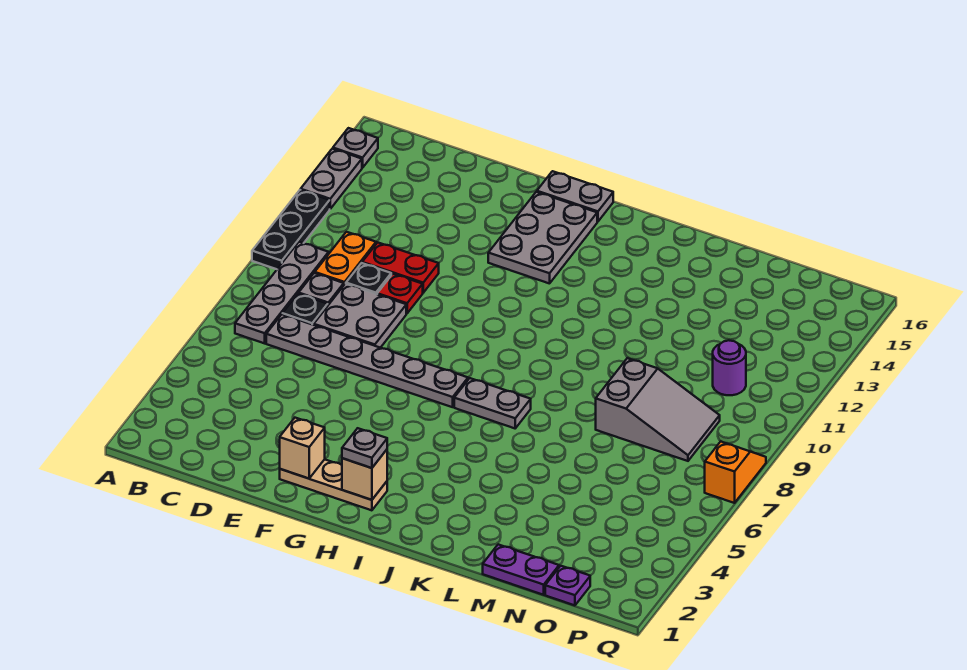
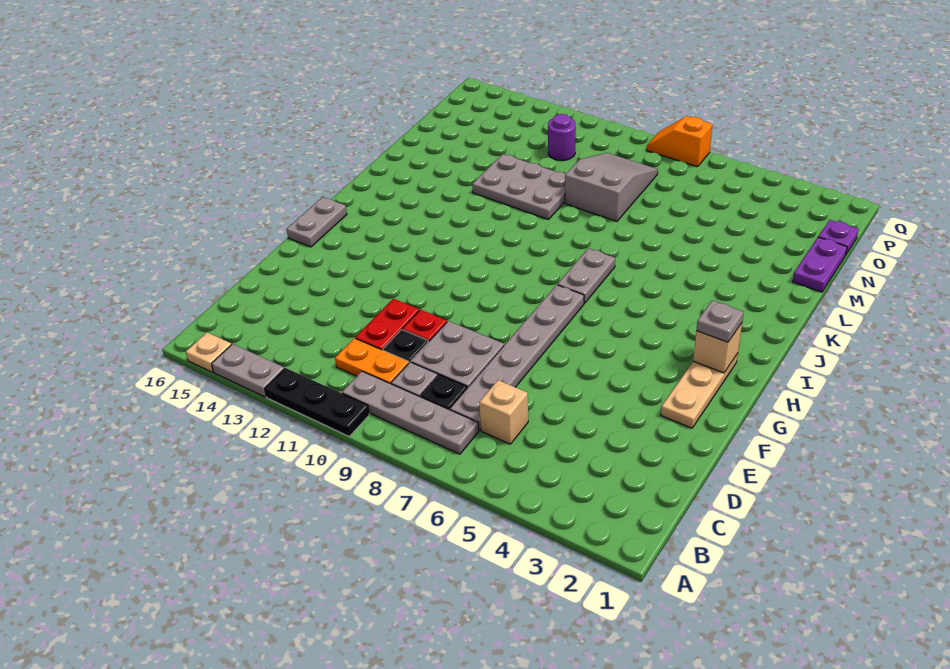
grey 1x1 plate [333,128,378,168] -> tan 1x1 plate [186,332,232,372]
tan 1x1 brick [280,418,325,479] -> tan 1x1 brick moved to [479,380,528,444]
grey 2x3 plate [488,192,597,284] -> grey 2x3 plate moved to [472,154,565,220]

